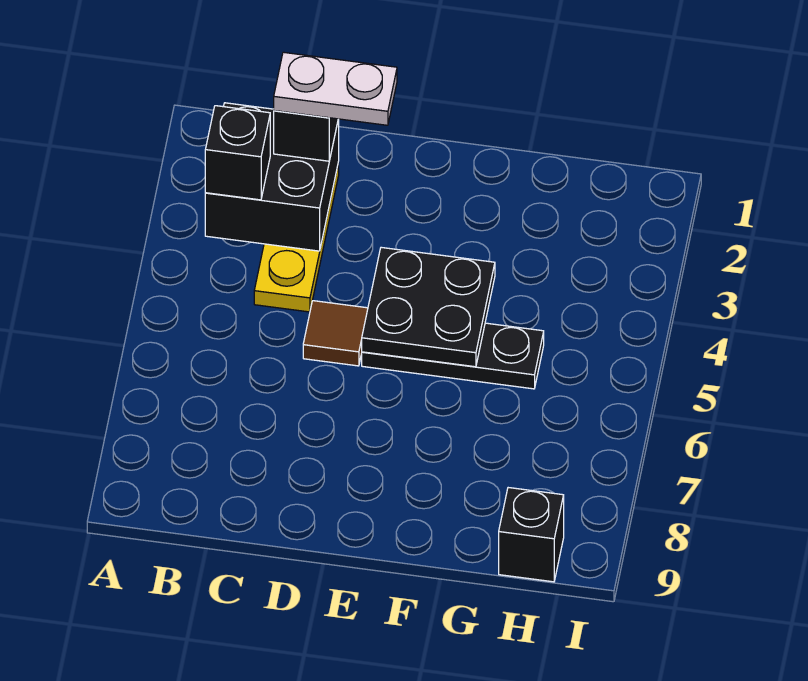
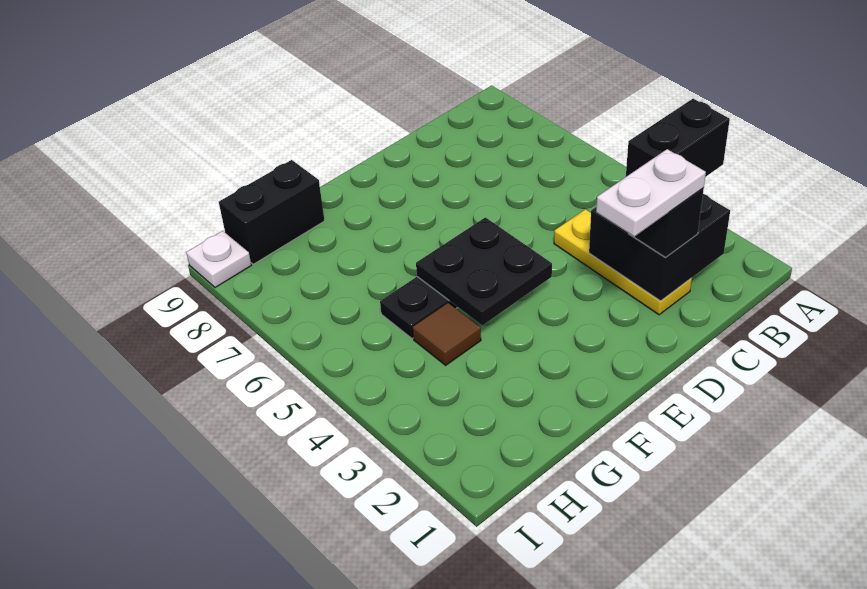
black 1x1 brick [205,106,270,200] -> black 1x2 brick [626,99,730,177]
brown 1x1 tile [303,301,368,366] -> brown 1x1 tile moved to [413,303,481,365]
black 1x1 brick [499,488,564,582] -> black 1x2 brick [219,160,325,264]
none -> white 1x1 plate [186,231,251,287]

